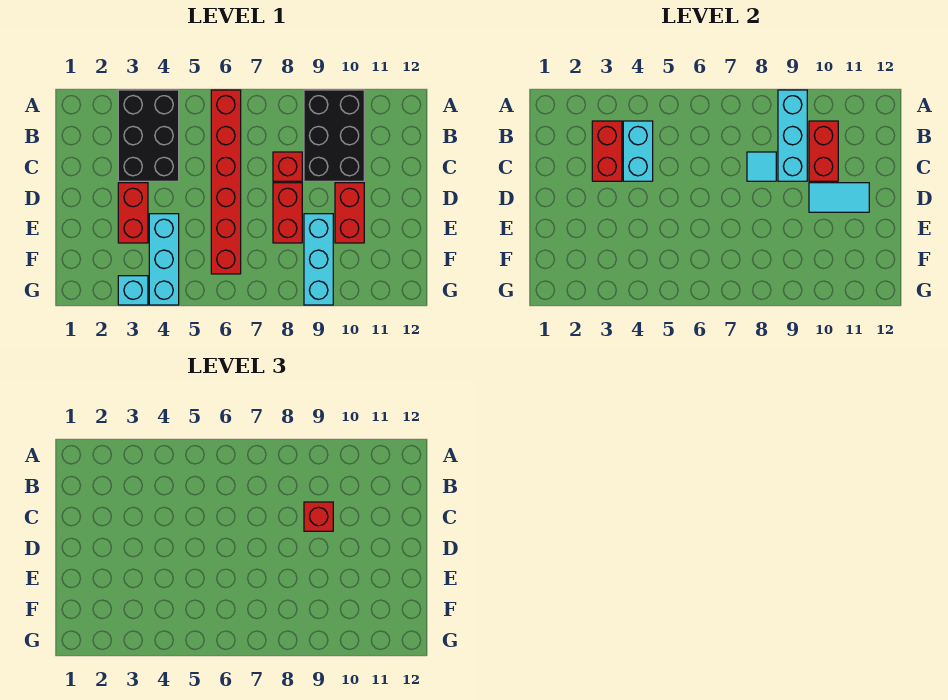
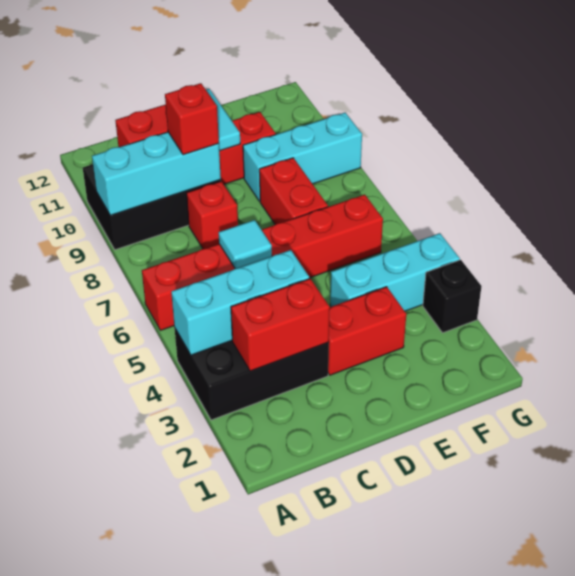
cyan 1x2 brick [623,121,653,181] -> cyan 1x3 brick [171,250,309,355]
cyan 1x1 tile [747,152,776,181] -> cyan 1x1 tile moved to [218,220,272,269]
red 1x2 brick [273,183,302,243] -> red 1x2 brick turned to [259,158,328,225]
cyan 1x1 brick [118,276,148,305] -> black 1x1 brick [423,260,482,333]

